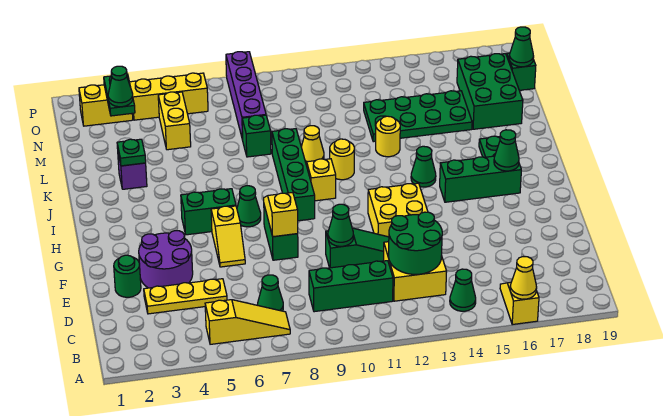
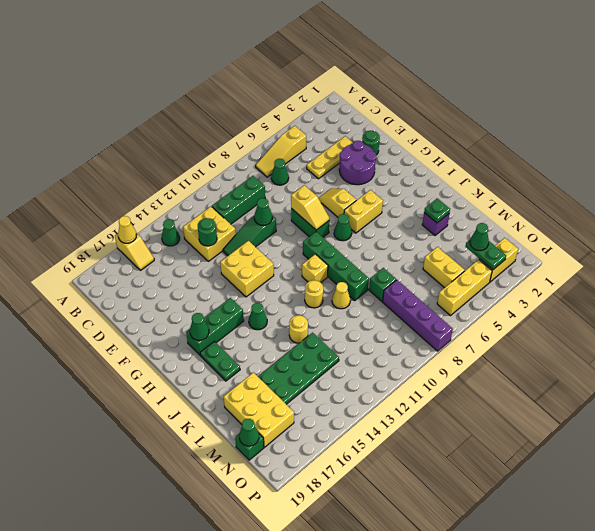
green 2x2 round brick [389,212,442,274] -> green 1x1 round brick [198,218,217,246]
green 1x2 brick [181,189,236,235] -> yellow 1x2 brick [344,190,383,233]
green 2x3 brick [457,54,523,129] -> yellow 2x3 brick [224,372,294,447]

